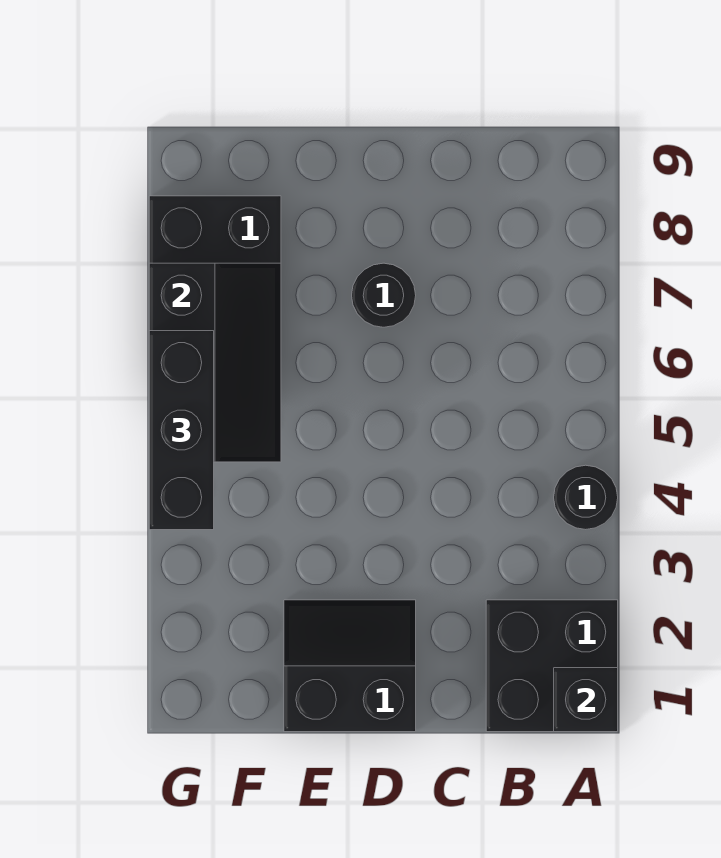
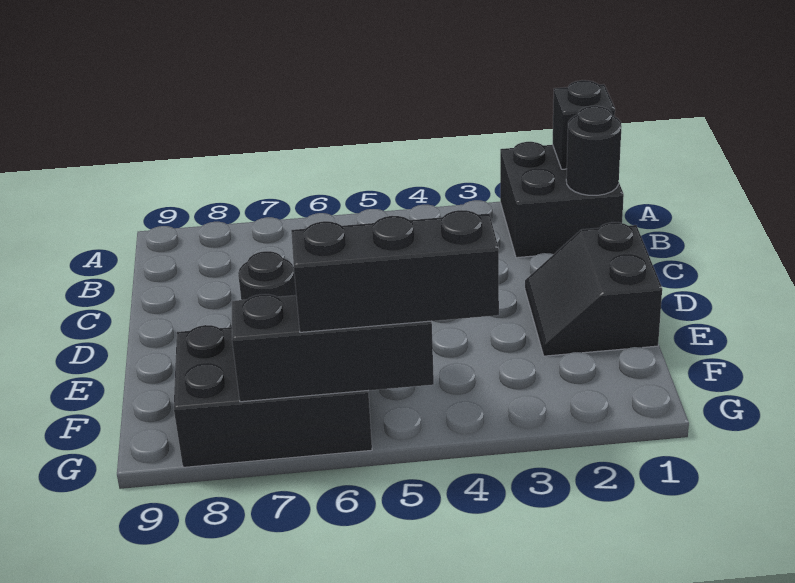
black 1x1 round brick [554,465,618,530] -> black 1x1 round brick moved to [566,106,622,195]

